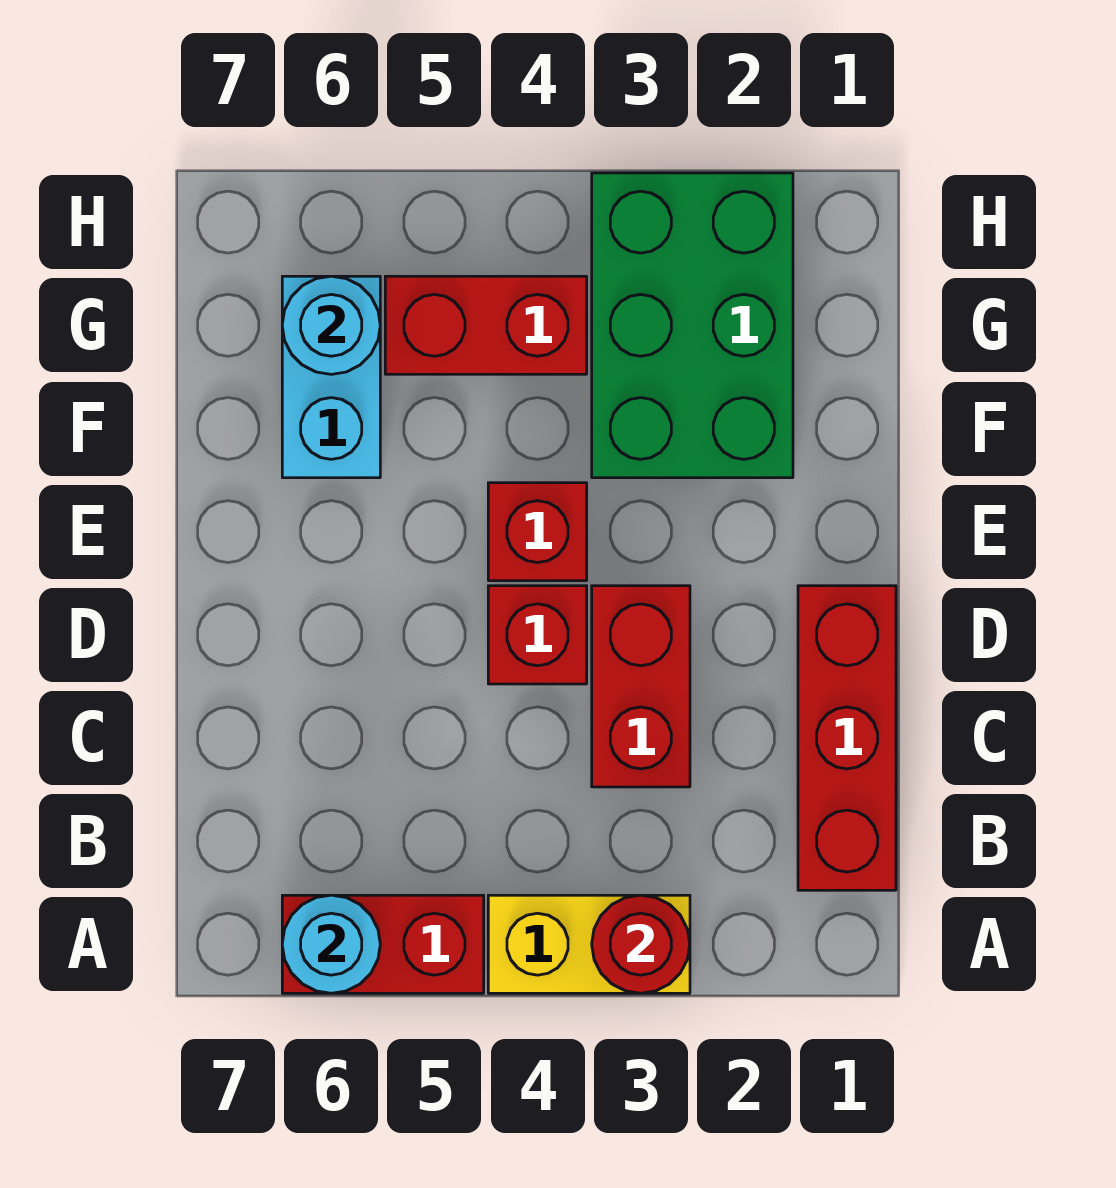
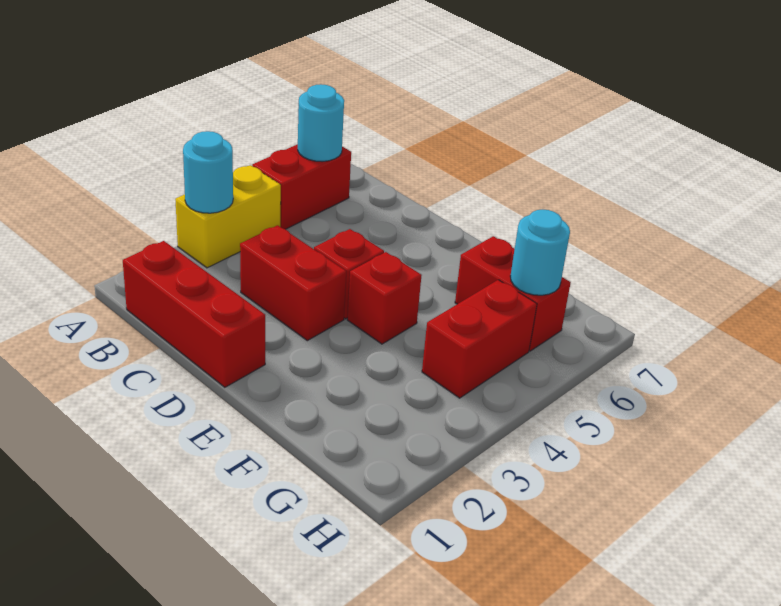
red 1x1 round brick [592,895,690,993] -> cyan 1x1 round brick [183,131,233,213]
green 2x3 brick [592,173,793,478] -> none
cyan 1x2 brick [282,276,380,478] -> red 1x2 brick [455,236,571,351]

